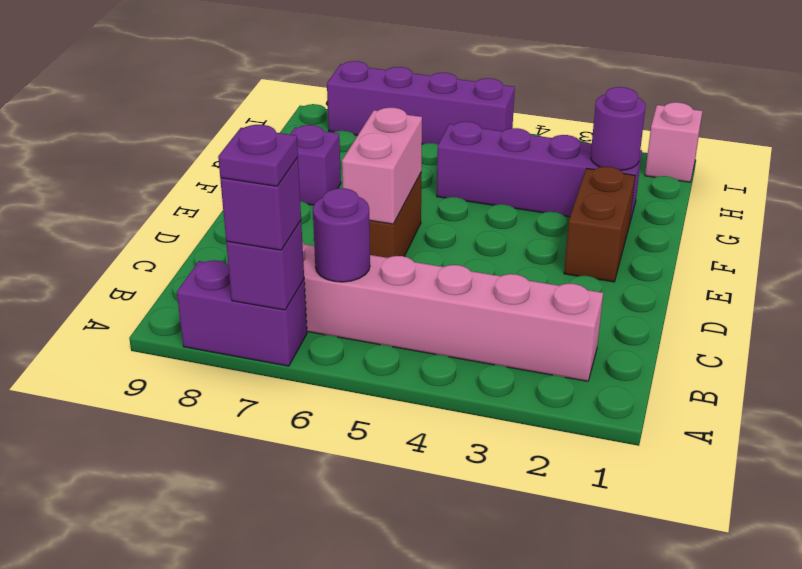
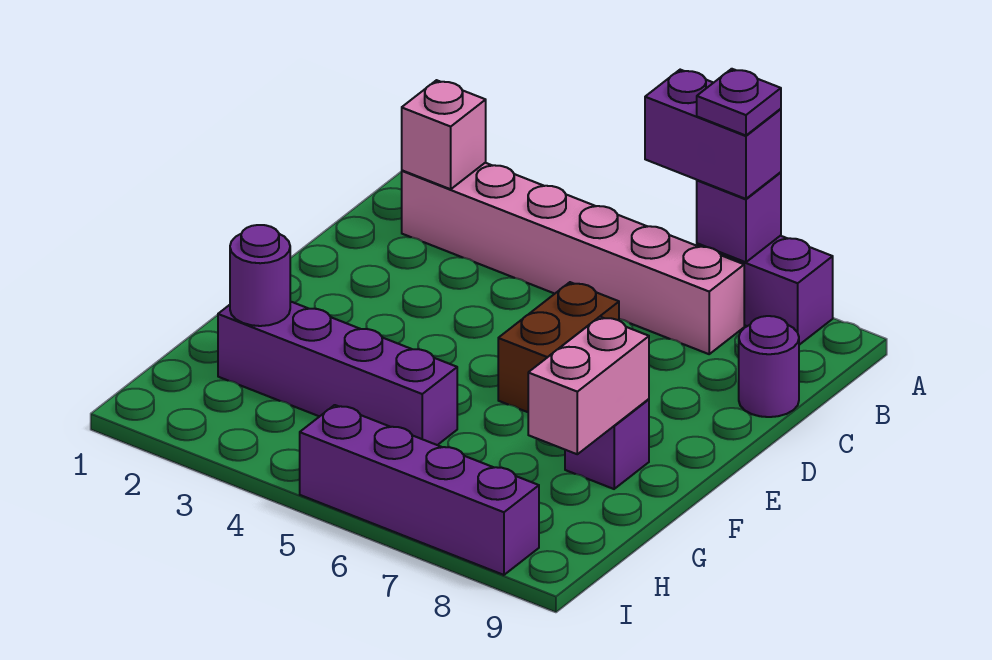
purple 1x1 brick [220,157,301,250] -> purple 1x2 brick [645,70,781,199]
purple 1x1 round brick [313,188,370,282] -> purple 1x1 round brick moved to [739,316,799,417]
pink 1x2 brick [342,108,422,224] -> pink 1x2 brick moved to [528,317,649,454]
brown 1x2 brick [564,167,635,282] -> none
pink 1x1 brick [645,102,702,182] -> pink 1x1 brick moved to [402,80,486,189]

